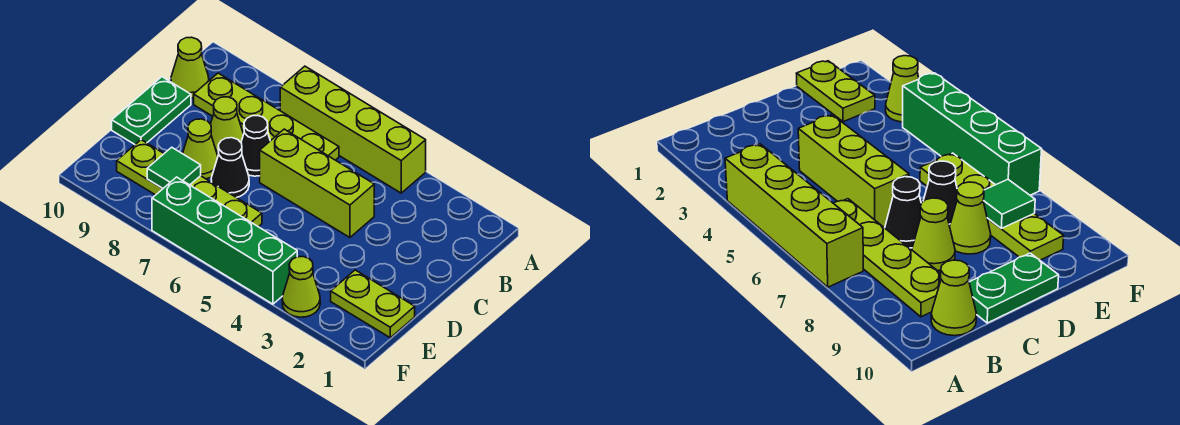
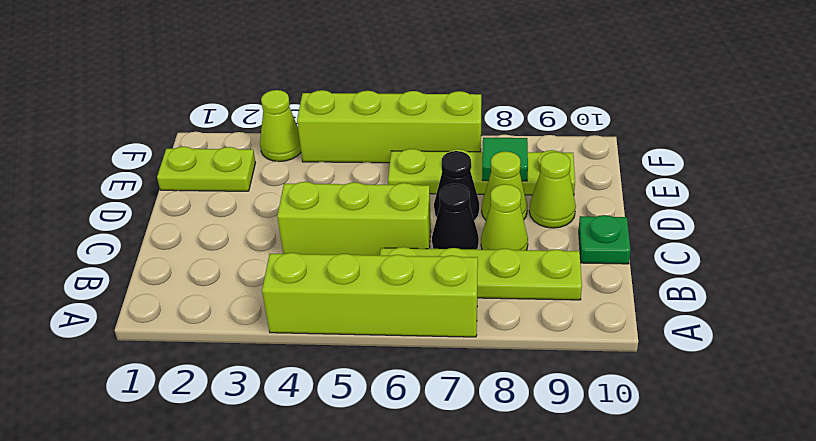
lime 1x1 cone [171,37,209,98] -> lime 1x1 cone moved to [529,152,576,228]
green 1x2 plate [112,77,191,144] -> green 1x1 plate [579,215,631,264]
green 1x4 brick [152,177,297,304] -> lime 1x4 brick [297,90,481,163]

